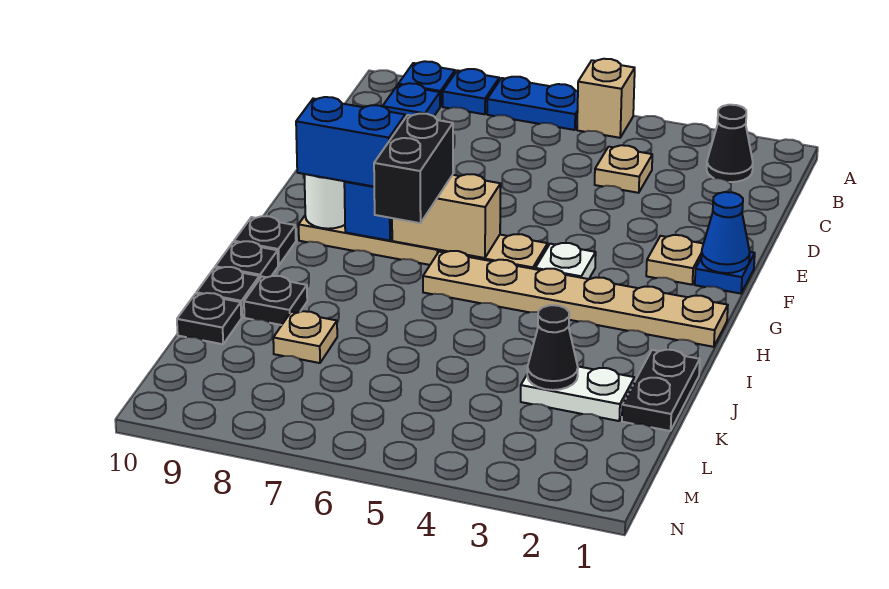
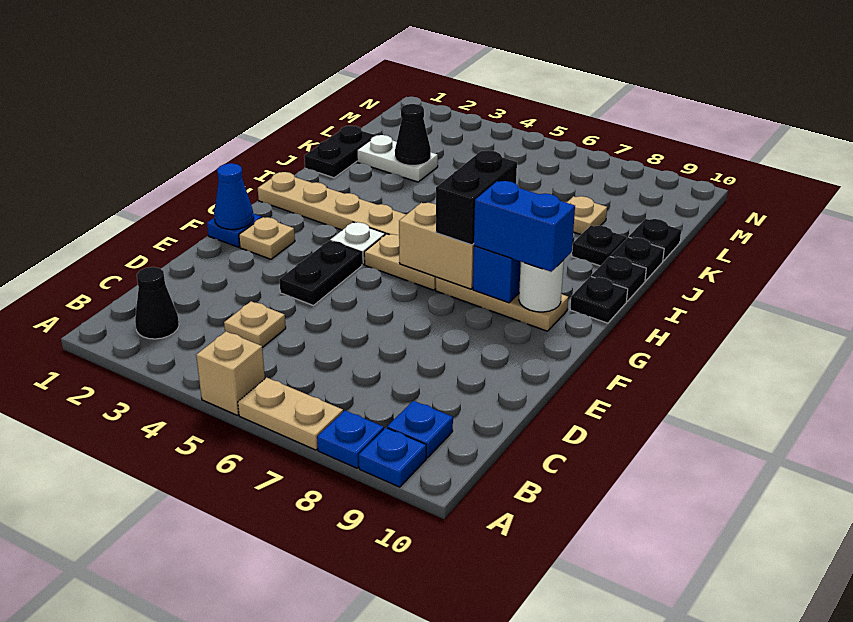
blue 1x2 plate [487,77,578,130] -> tan 1x2 plate [238,377,343,450]
none -> black 1x2 plate [279,241,362,305]

